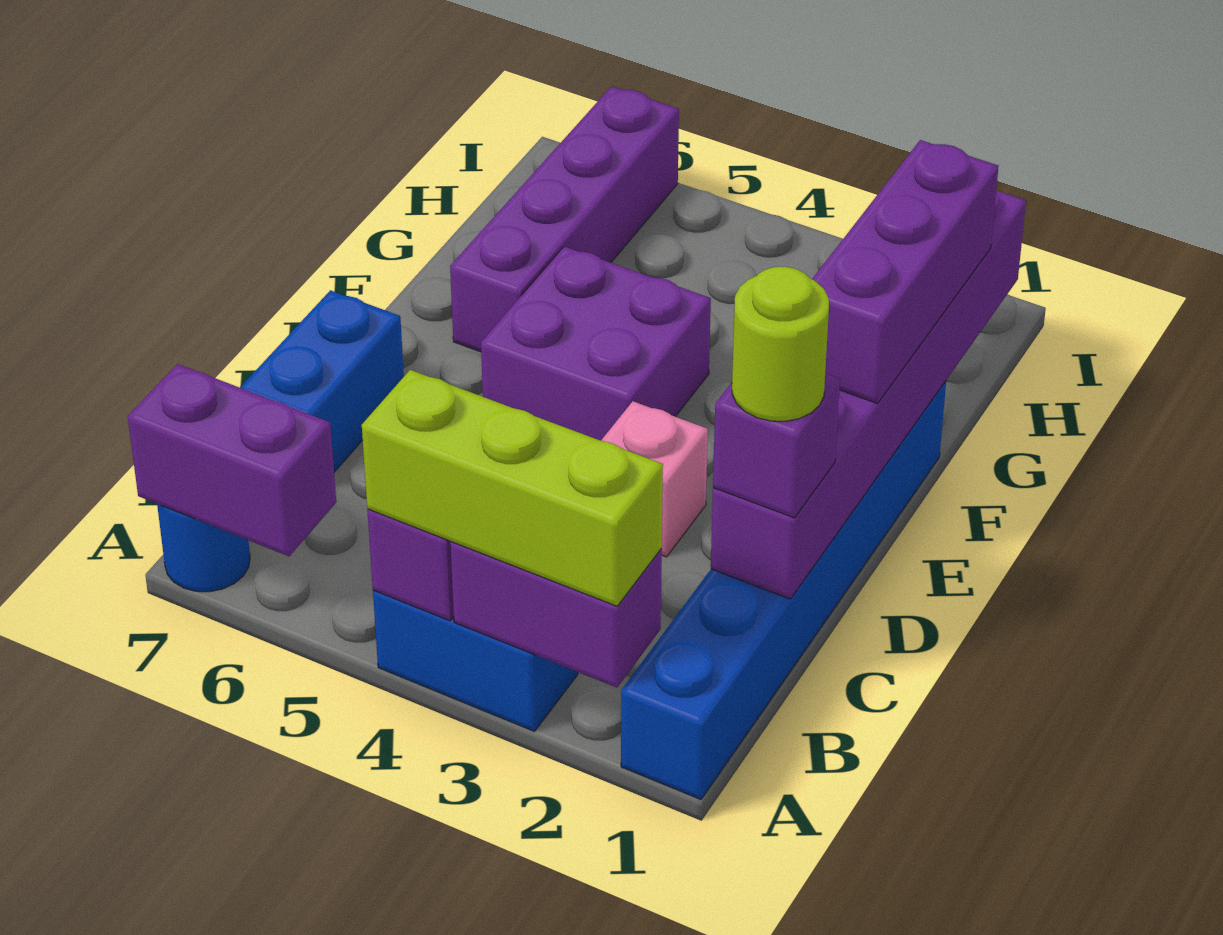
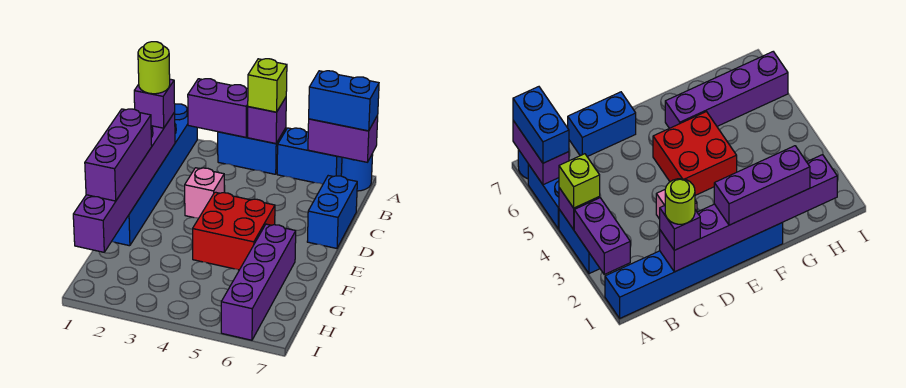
lime 1x3 brick [362,370,663,606] -> lime 1x1 brick [248,59,287,112]
none -> blue 1x2 brick [277,128,342,184]
none -> blue 1x2 brick [309,71,379,131]
purple 2x2 brick [481,246,711,441] -> red 2x2 brick [193,192,275,270]

